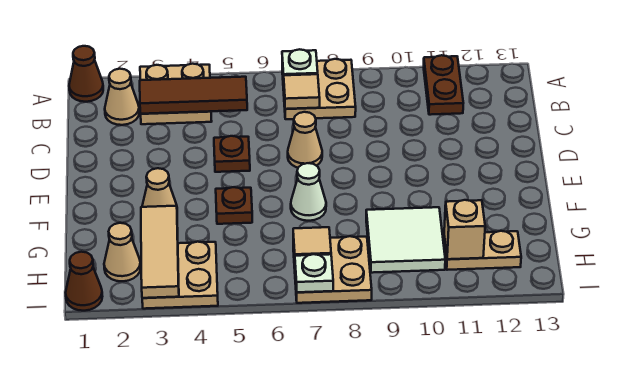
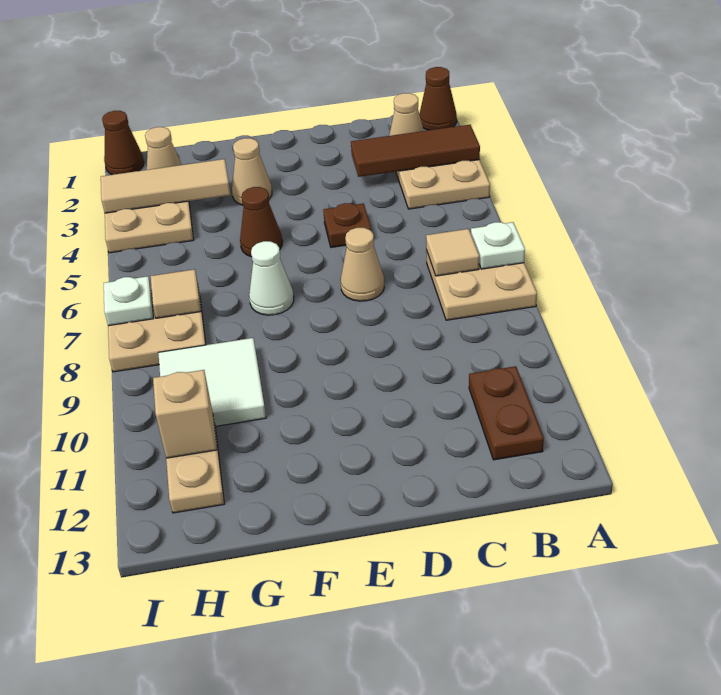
brown 1x2 plate [424,55,463,115] -> brown 1x2 plate turned to [469,366,544,460]
brown 1x3 tile [140,77,247,114] -> brown 1x3 tile turned to [351,125,480,177]
brown 1x1 plate [216,187,252,224] -> brown 1x1 cone [240,187,282,257]

